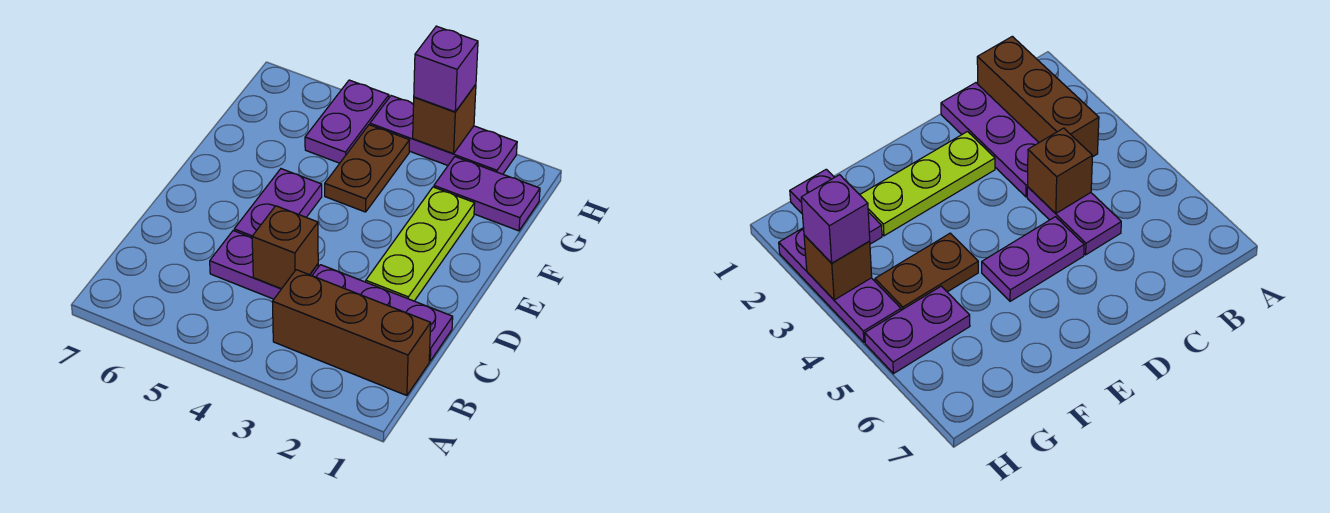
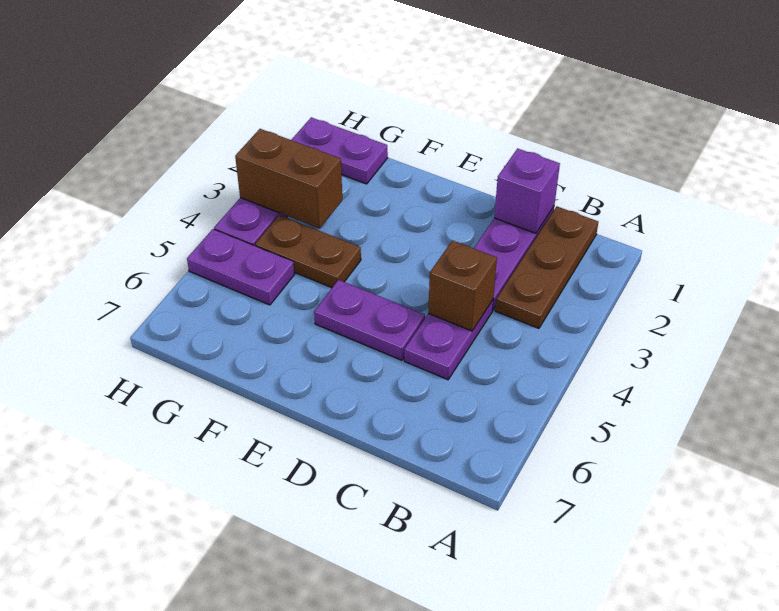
brown 1x3 brick [272,270,431,396] -> brown 1x3 plate [495,207,598,328]
lime 1x3 plate [366,187,475,301] -> none
purple 1x2 plate [434,157,540,231] -> purple 1x2 plate turned to [292,117,388,184]
brown 1x1 brick [413,85,476,154] -> brown 1x2 brick [235,129,342,229]
purple 1x1 brick [414,26,478,112] -> purple 1x1 brick moved to [494,148,560,233]

